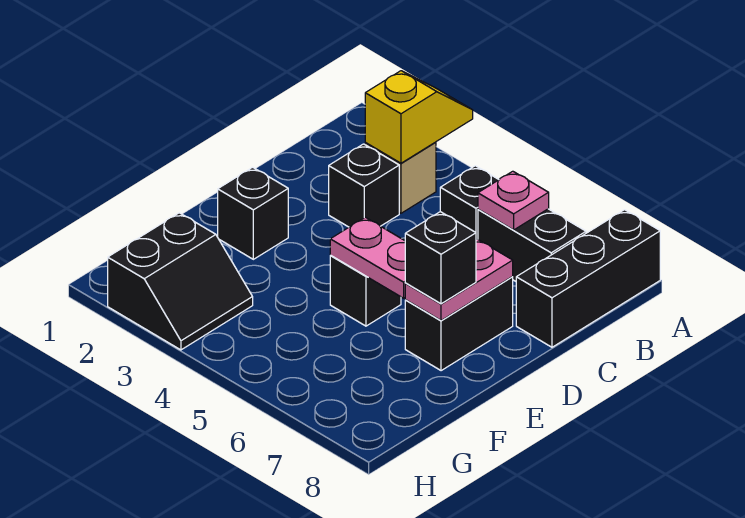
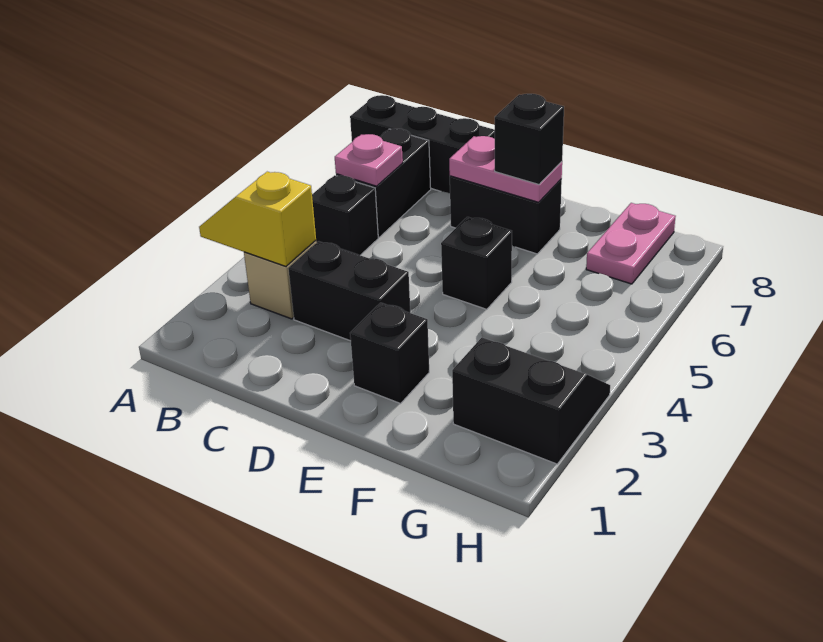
black 1x1 brick [329,144,399,227] -> black 1x2 brick [288,241,410,341]
pink 1x2 plate [330,217,406,298] -> pink 1x2 plate moved to [586,203,676,284]

